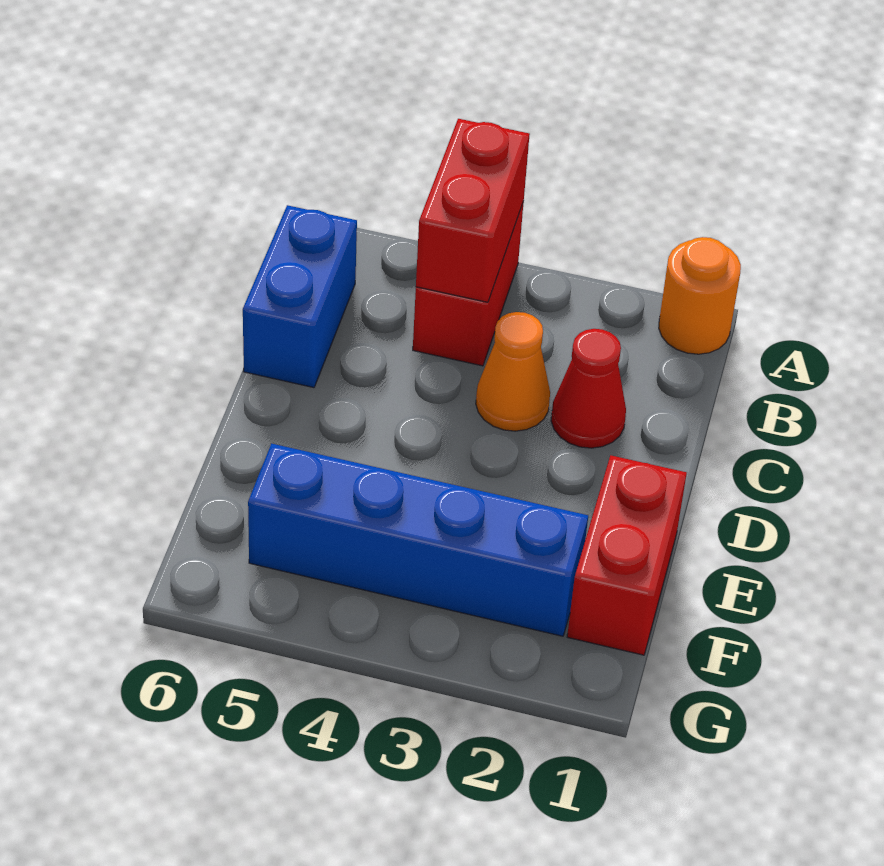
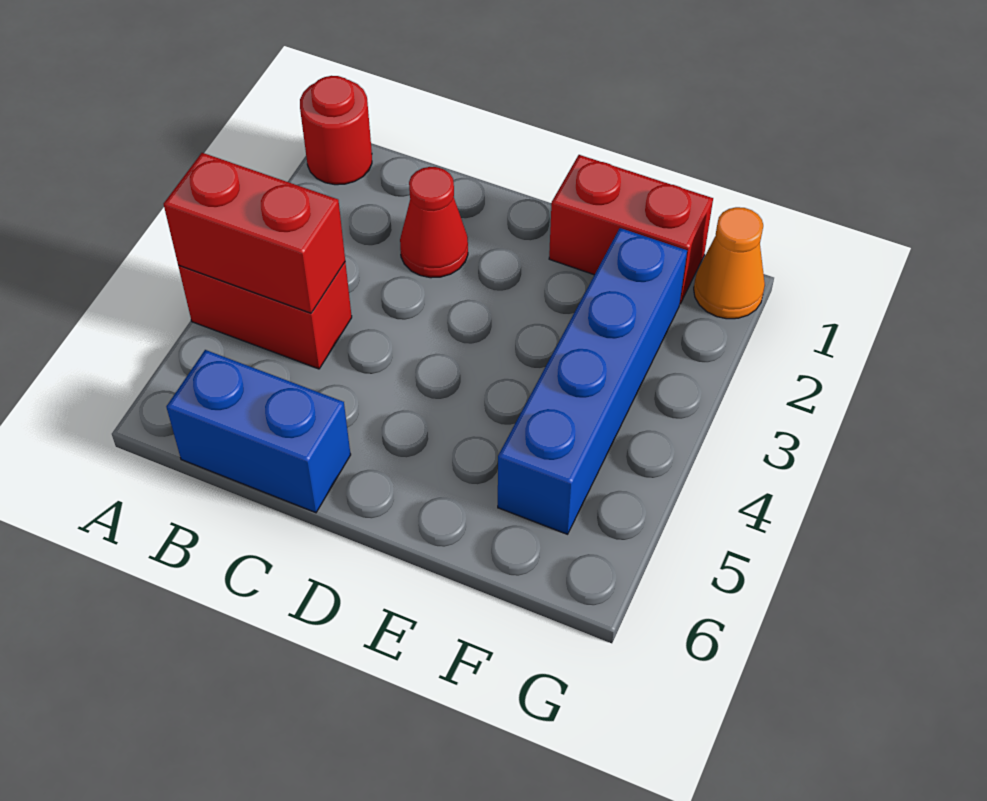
orange 1x1 round brick [659,237,741,354] -> red 1x1 round brick [300,76,372,185]
orange 1x1 cone [476,312,550,431] -> orange 1x1 cone moved to [694,207,765,319]

